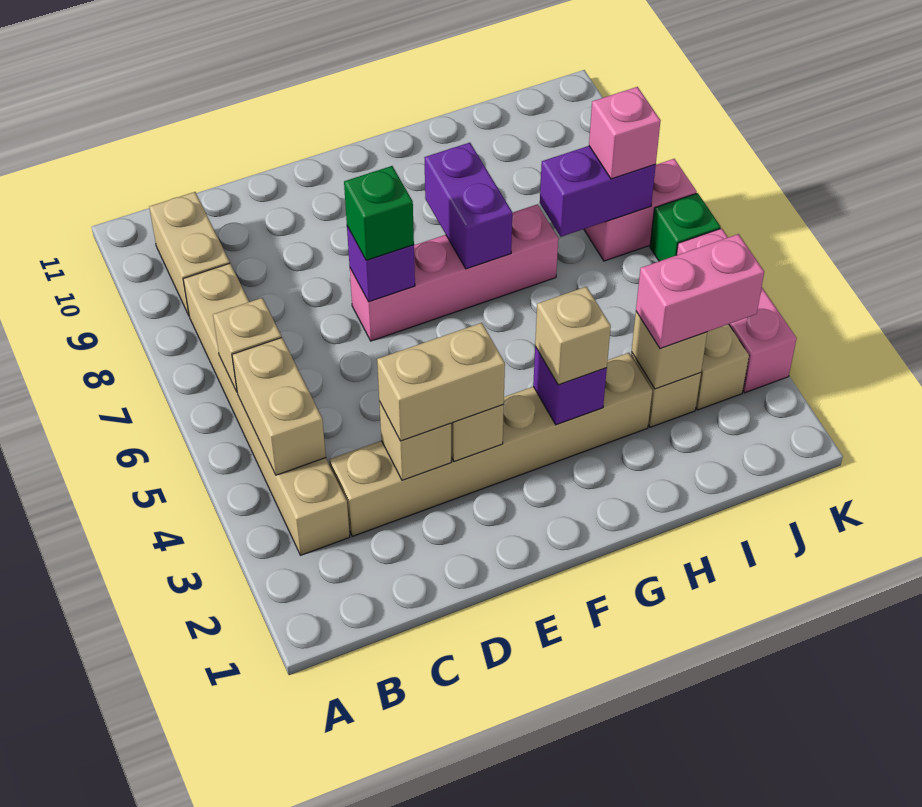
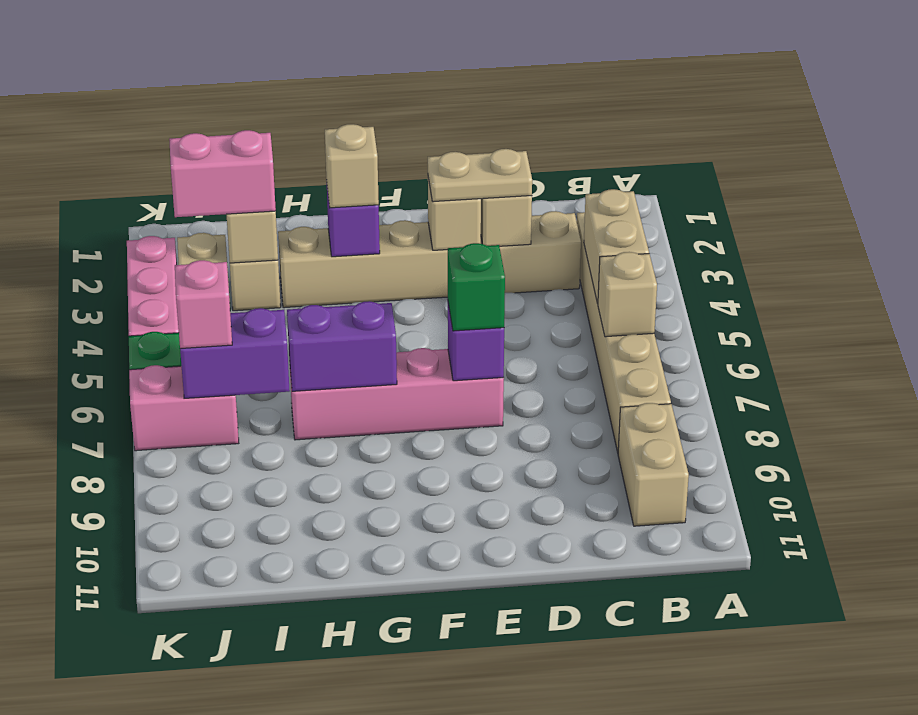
tan 1x2 brick [377,323,505,441] -> tan 1x2 plate [428,149,532,202]
purple 1x2 brick [424,143,512,269] -> purple 1x2 brick turned to [287,301,397,391]

